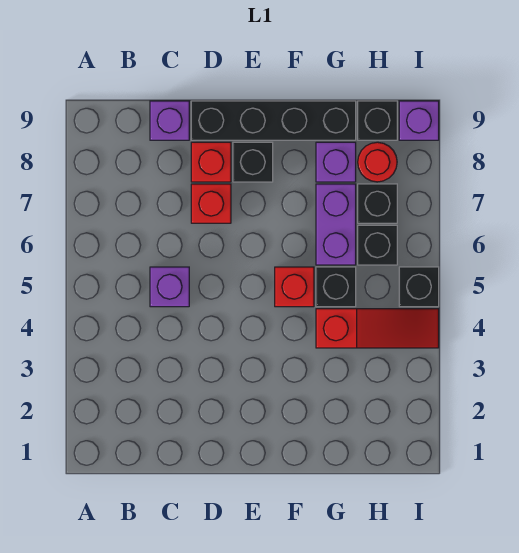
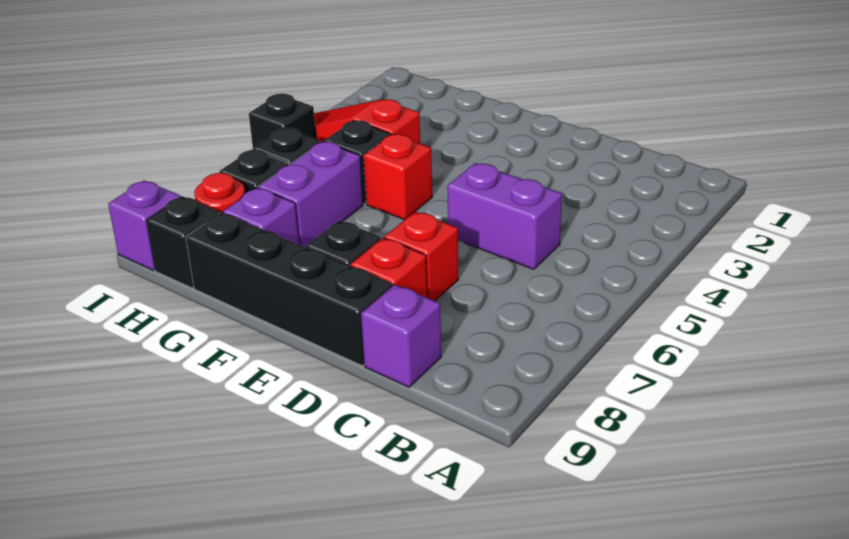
purple 1x1 brick [150,267,189,307] -> purple 1x2 brick [447,163,562,269]

